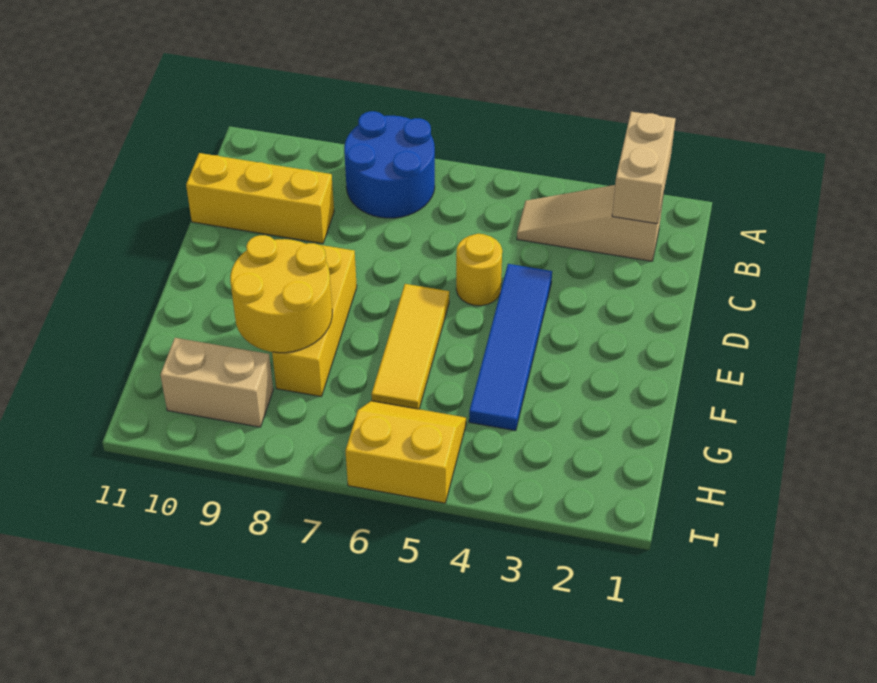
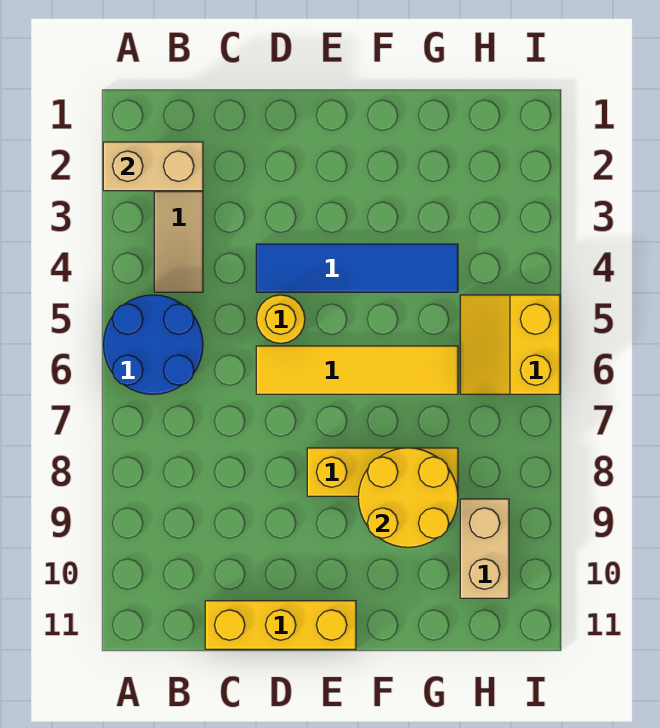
blue 2x2 round brick [344,111,435,218] -> blue 2x2 round brick moved to [103,295,203,394]
yellow 1x3 brick [186,153,334,244] -> yellow 1x3 brick turned to [205,601,356,649]
yellow 1x3 tile [371,284,449,409] -> yellow 1x4 tile [256,346,458,394]

